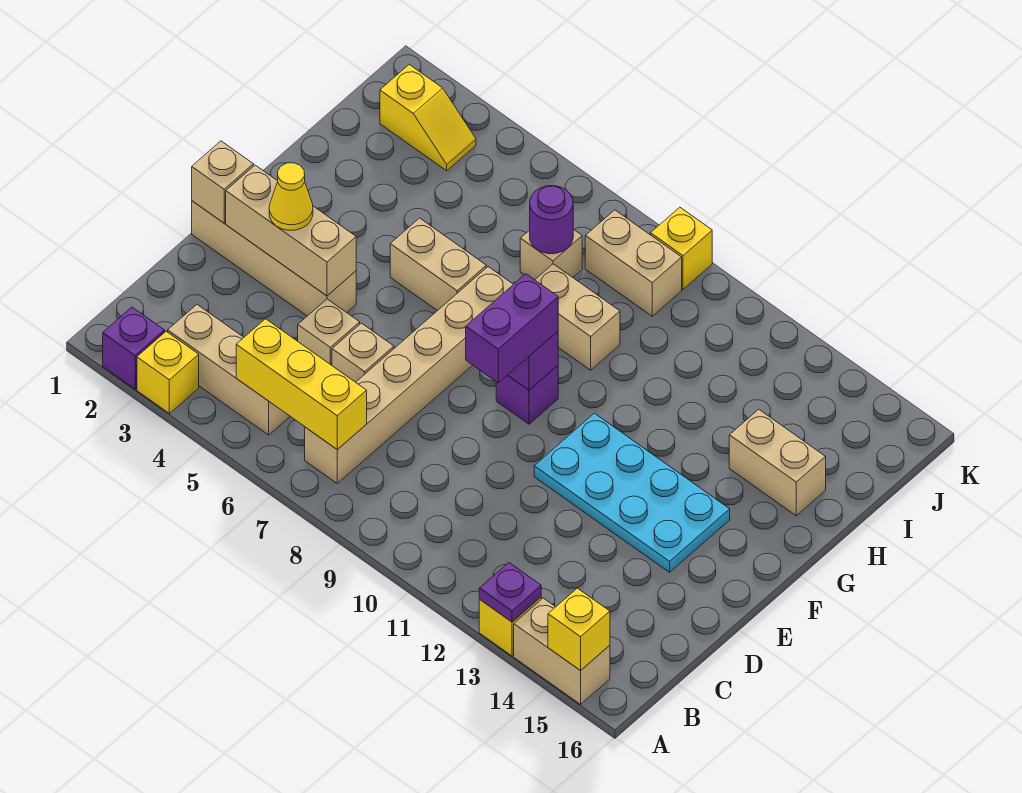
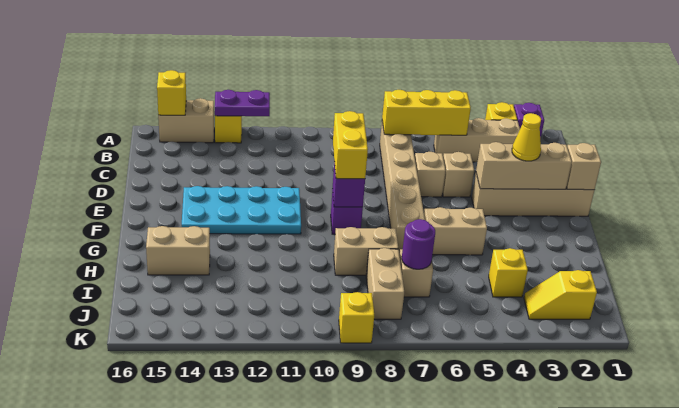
purple 1x1 plate [479,563,541,622] -> purple 1x2 plate [215,90,270,116]
purple 1x2 brick [466,274,558,383] -> yellow 1x2 brick [333,111,368,179]
none -> yellow 1x1 brick [489,248,528,297]
tan 1x2 brick [585,210,682,316] -> tan 1x2 brick turned to [366,248,404,319]

